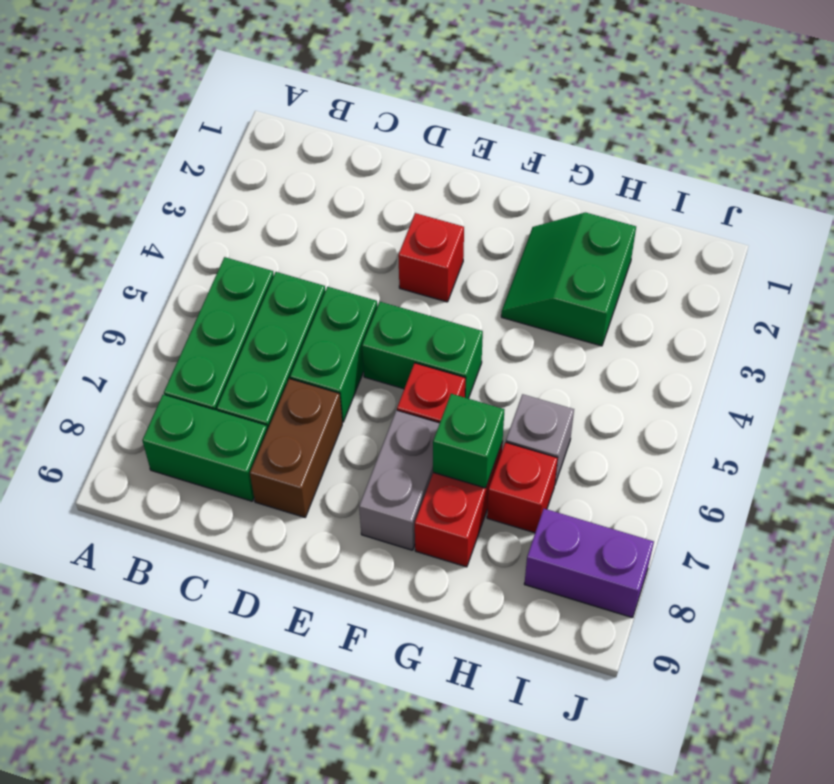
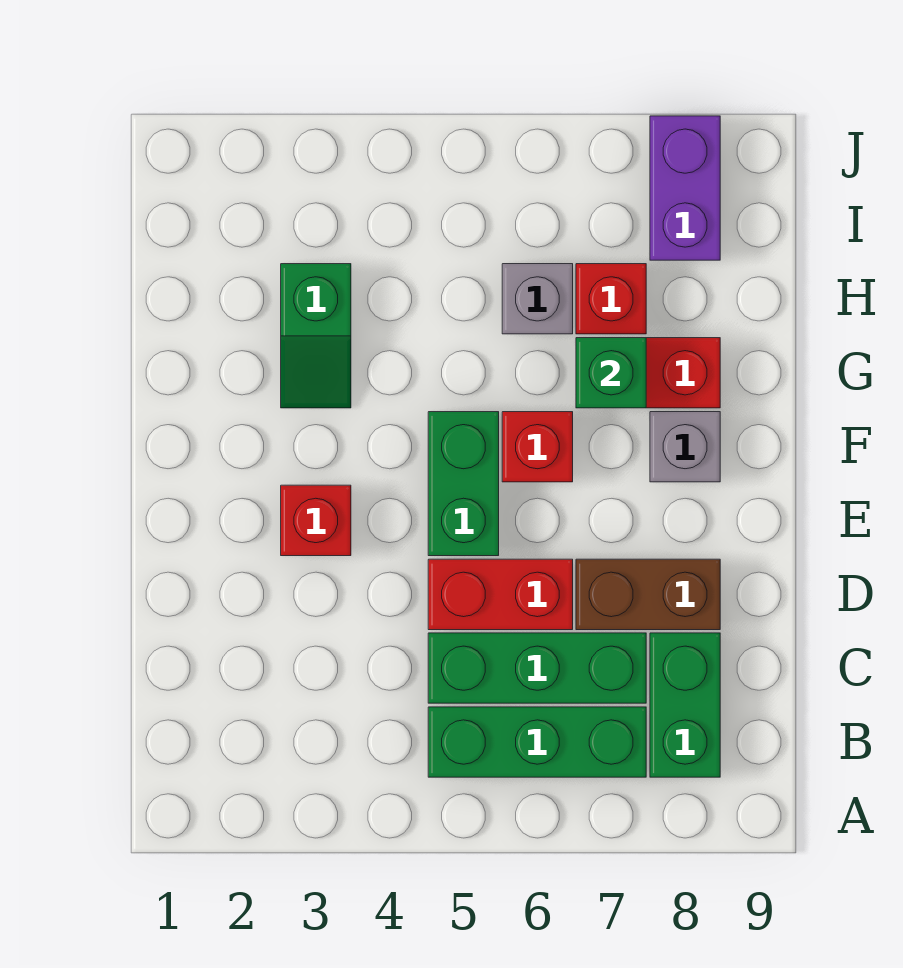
green 1x2 brick [290,287,377,422] -> red 1x2 brick [428,559,573,630]
grey 1x2 brick [359,410,440,550] -> grey 1x1 brick [650,412,720,482]
green 2x2 slope [501,213,636,346] -> green 1x2 slope [281,264,351,408]

